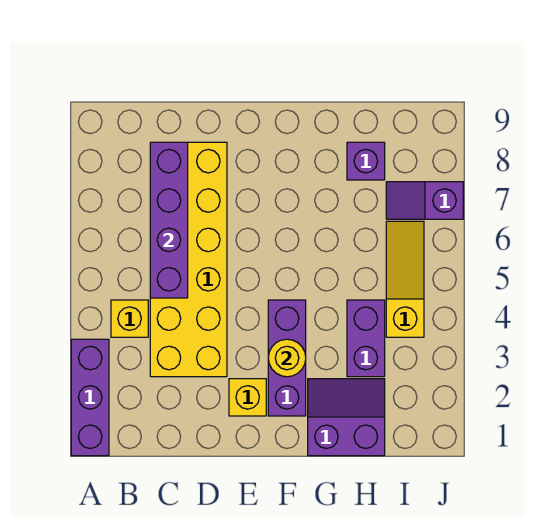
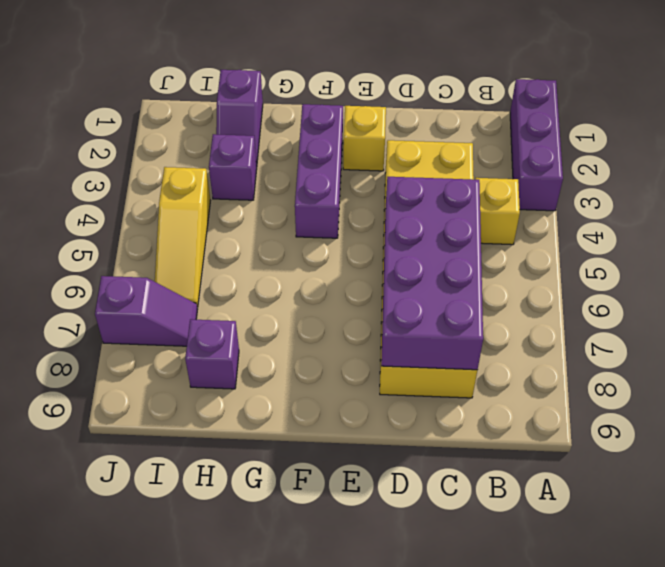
purple 1x4 brick [150,142,188,298] -> purple 2x4 brick [381,177,483,370]
yellow 1x1 round brick [268,339,306,377] -> none
purple 2x2 slope [308,379,385,456] -> purple 1x2 slope [216,70,263,166]
purple 1x2 brick [347,300,385,377] -> purple 1x1 brick [209,134,257,200]

